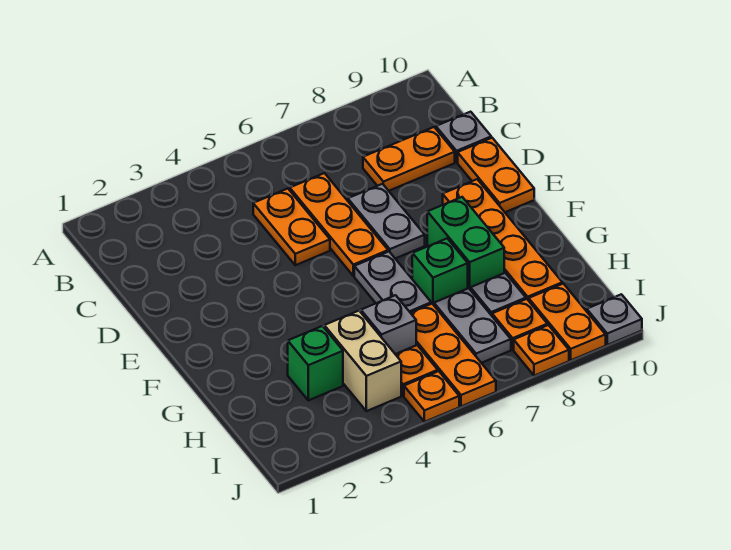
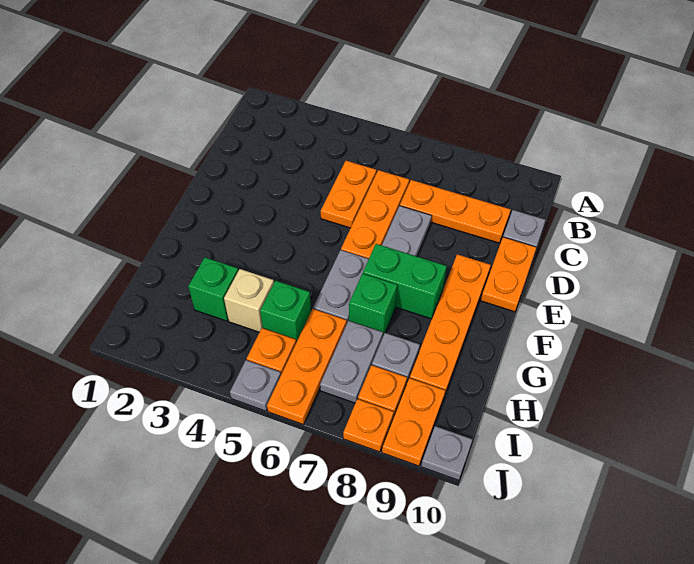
orange 1x2 plate [363,127,455,191] -> orange 1x3 plate [400,180,511,243]
green 1x2 brick [427,197,504,290] -> green 1x2 brick turned to [363,244,447,319]
tan 1x2 brick [324,311,401,411] -> tan 1x1 brick [224,269,274,332]
grey 1x1 brick [361,295,416,354] -> green 1x1 brick [260,281,311,342]
orange 1x1 plate [404,371,459,422] -> grey 1x1 plate [230,360,281,411]

